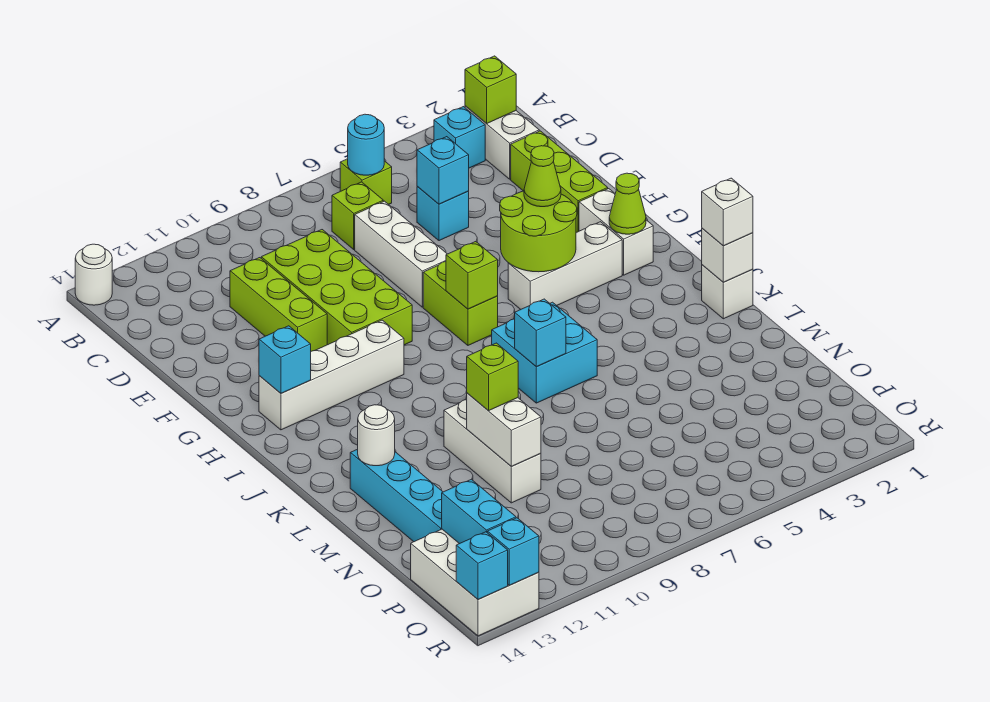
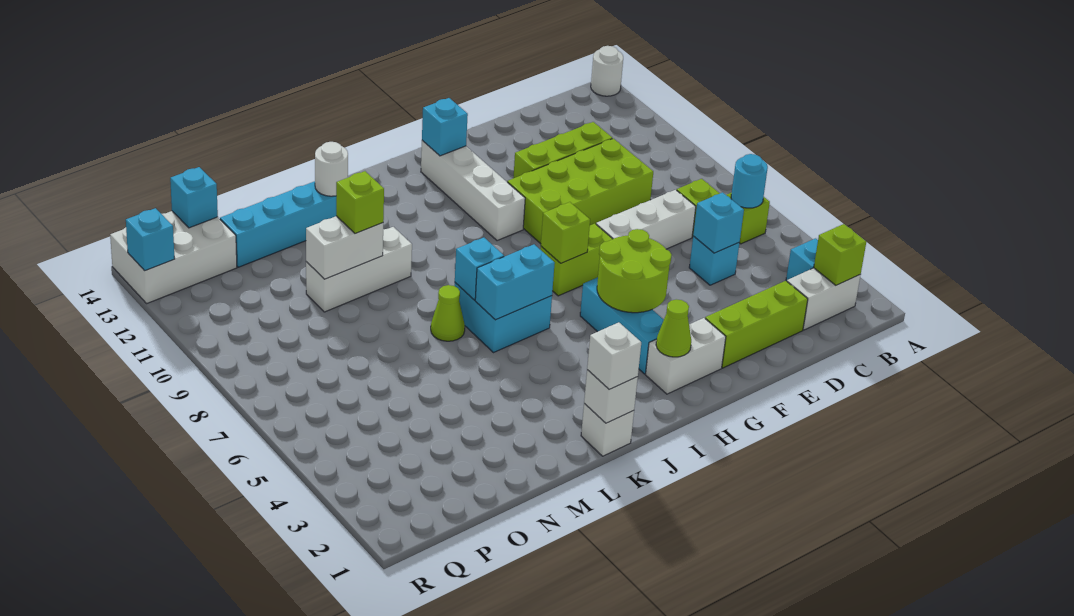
lime 1x1 cone [524,146,561,207] -> lime 1x1 cone moved to [431,285,465,341]
white 1x3 brick [508,222,622,309] -> cyan 1x3 brick [580,277,664,374]
cyan 1x2 brick [442,479,516,544] -> cyan 1x2 brick moved to [475,244,555,320]
cyan 1x1 brick [456,532,508,599] -> cyan 1x1 brick moved to [170,167,218,228]

